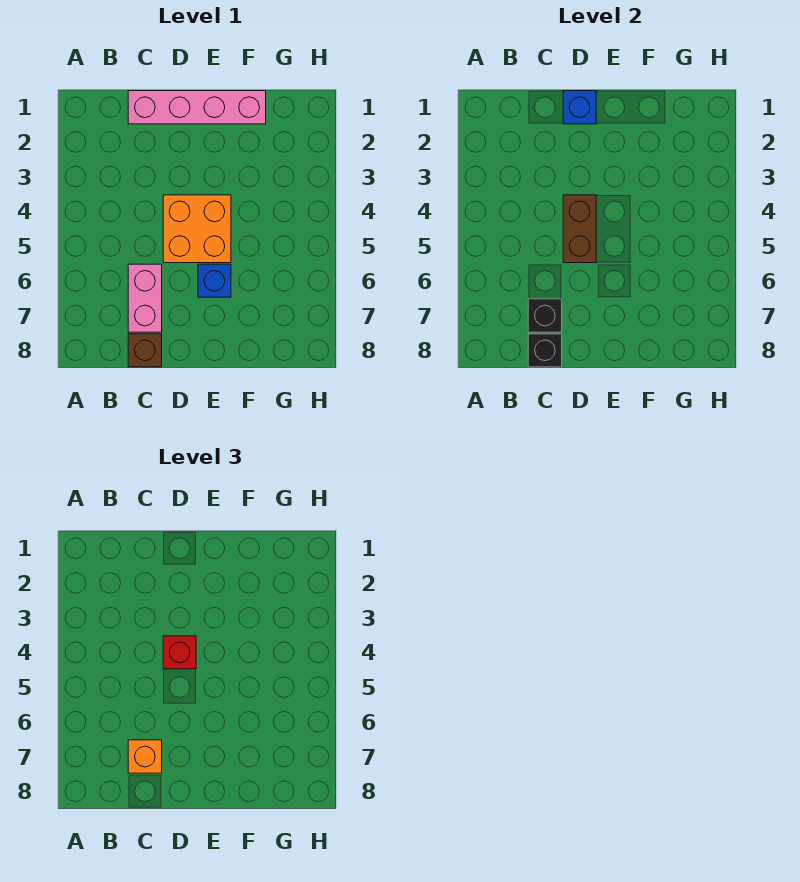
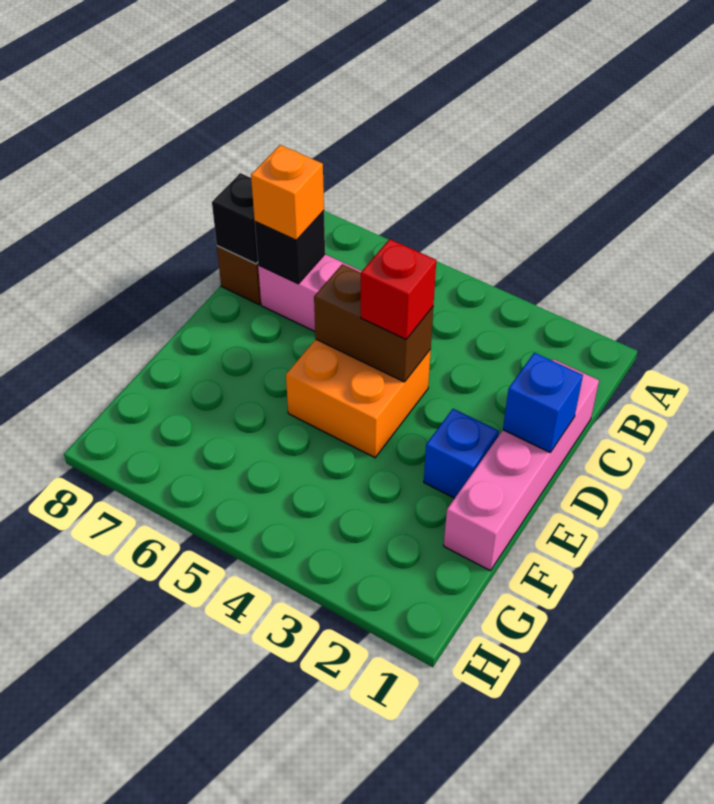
blue 1x1 brick [198,264,231,297] -> blue 1x1 brick moved to [424,409,499,498]

